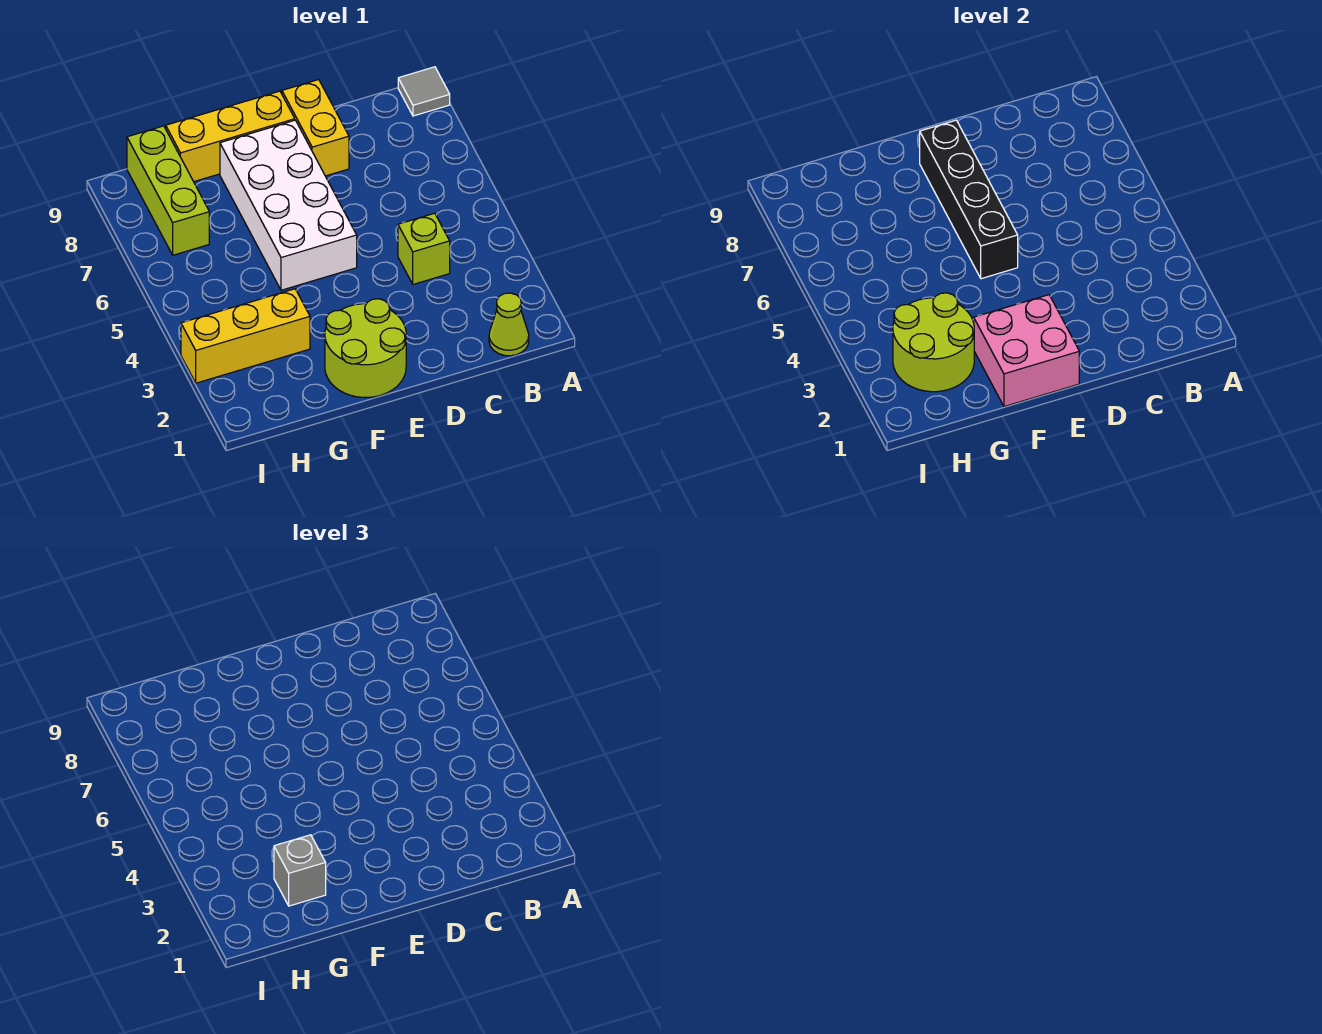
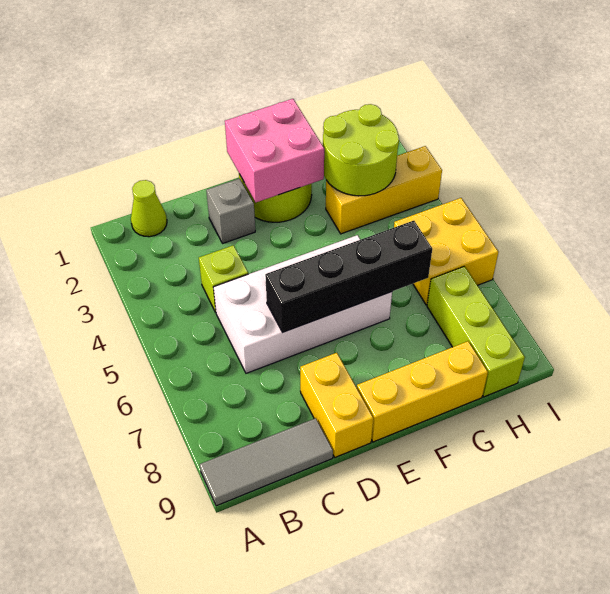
grey 1x1 tile [398,67,450,116] -> grey 1x3 tile [200,418,333,506]
white 2x4 brick [220,120,357,290] -> white 2x4 brick turned to [214,235,392,373]
black 1x4 brick [920,120,1018,279] -> black 1x4 brick turned to [265,221,432,332]
grey 1x1 brick [274,835,326,906] -> grey 1x1 brick moved to [206,178,255,243]
none -> yellow 2x2 brick [394,198,498,305]

